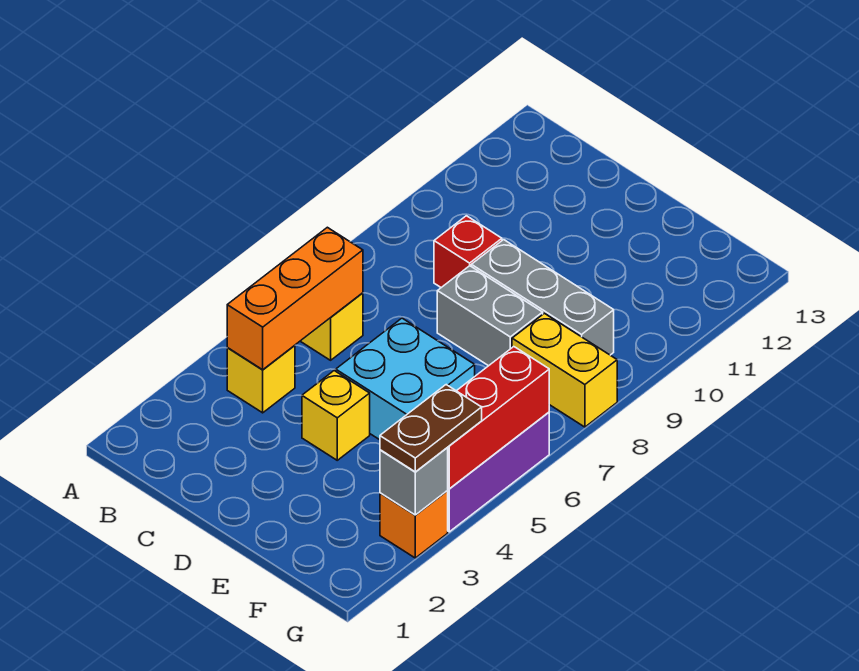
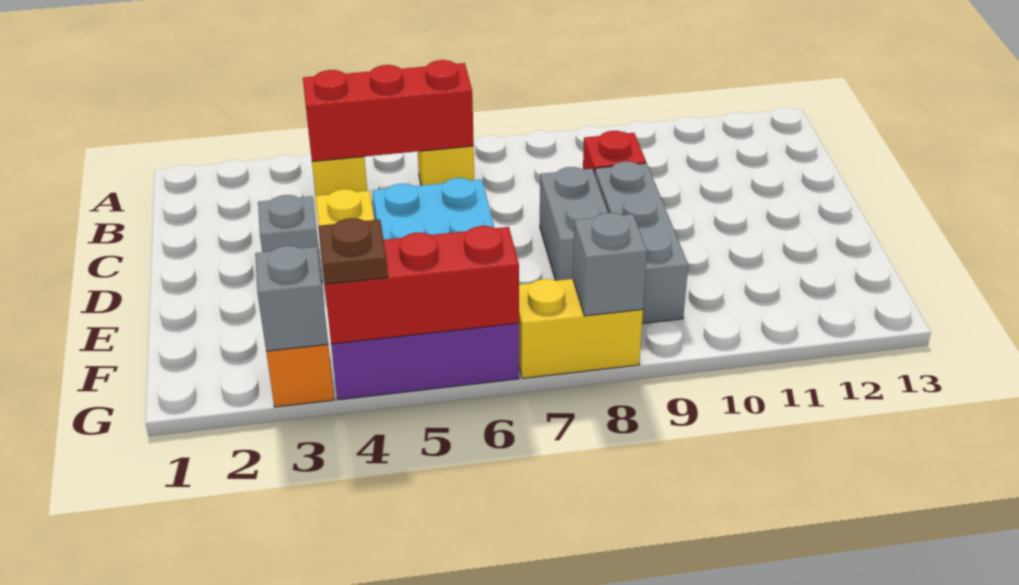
orange 1x3 brick [227,227,363,370] -> red 1x3 brick [303,60,474,162]
none -> grey 1x1 brick [258,195,322,283]
yellow 1x2 brick [512,313,617,427] -> yellow 1x2 brick turned to [519,279,643,378]
brown 1x2 plate [380,385,482,472] -> brown 1x1 plate [318,218,388,284]
none -> grey 1x1 brick [573,213,647,316]

